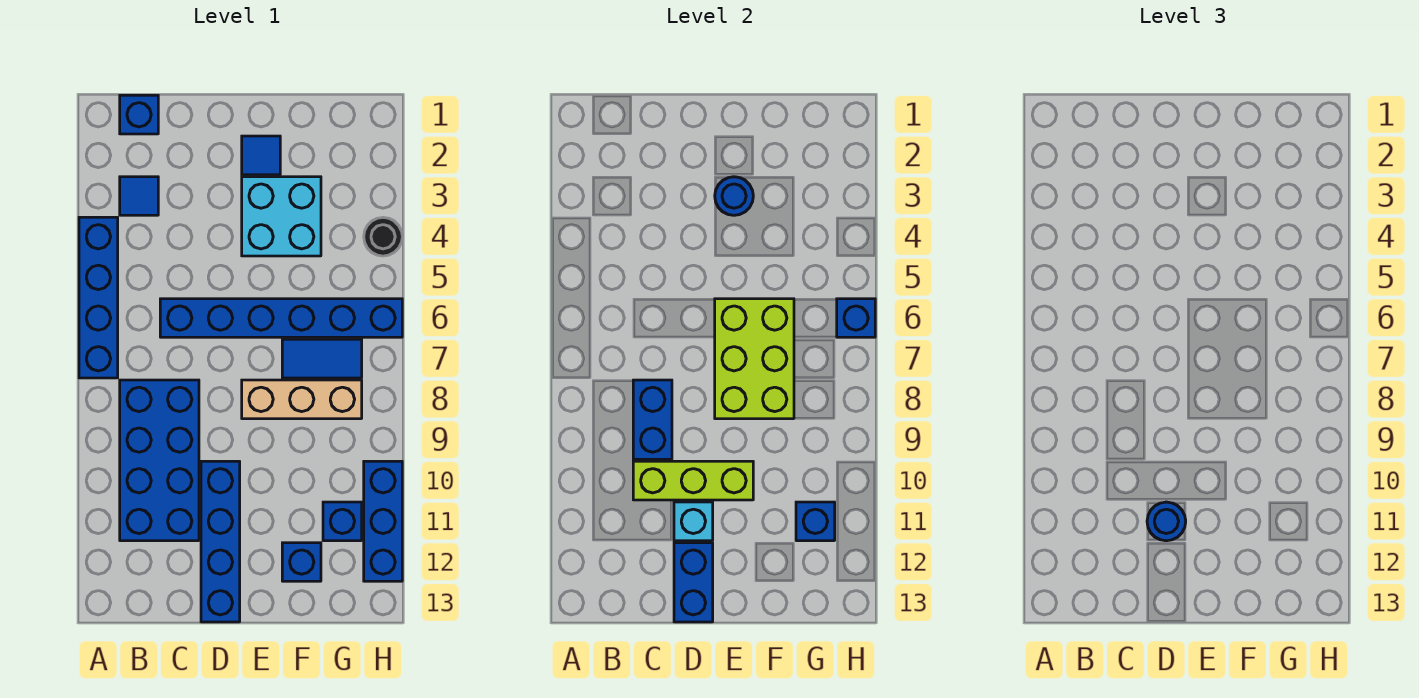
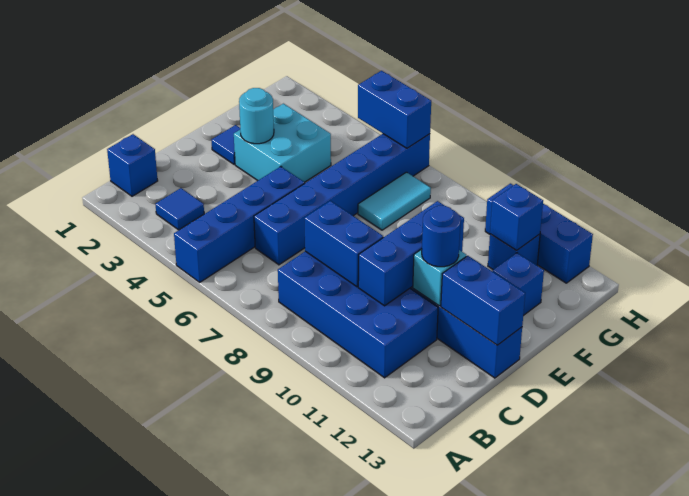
blue 1x4 brick [79,217,118,378] -> blue 1x4 brick turned to [174,167,305,282]
lime 1x3 brick [633,461,753,500] -> blue 1x3 brick [358,201,464,306]
blue 1x1 round brick [715,177,753,215] -> cyan 1x1 round brick [239,88,274,144]
lime 2x3 brick [715,299,794,419] -> none
tan 1x3 brick [242,380,362,419] -> none
blue 1x2 tile [282,339,362,378] -> cyan 1x2 tile [358,172,431,230]
black 1x1 round brick [364,218,402,256] -> none
blue 1x1 brick [837,299,875,337] -> blue 1x2 brick [358,71,431,148]

